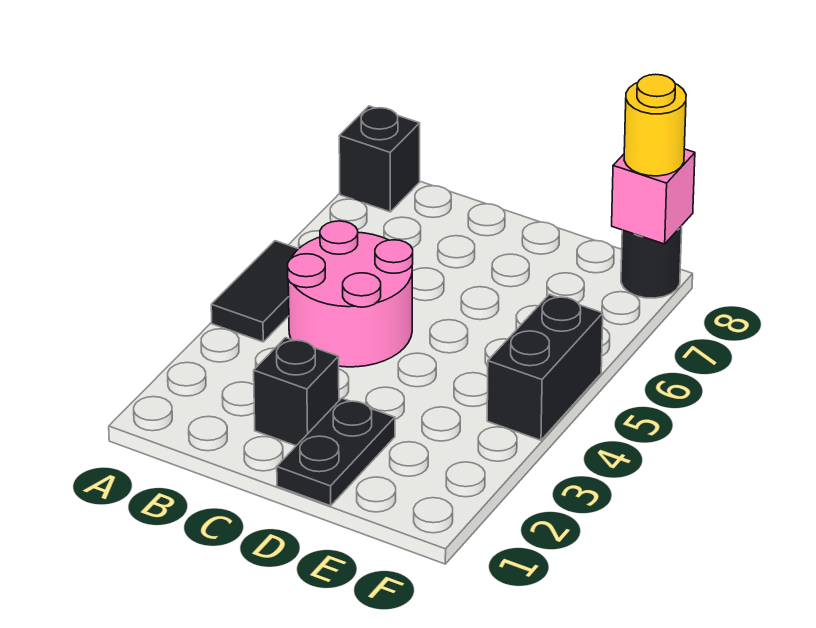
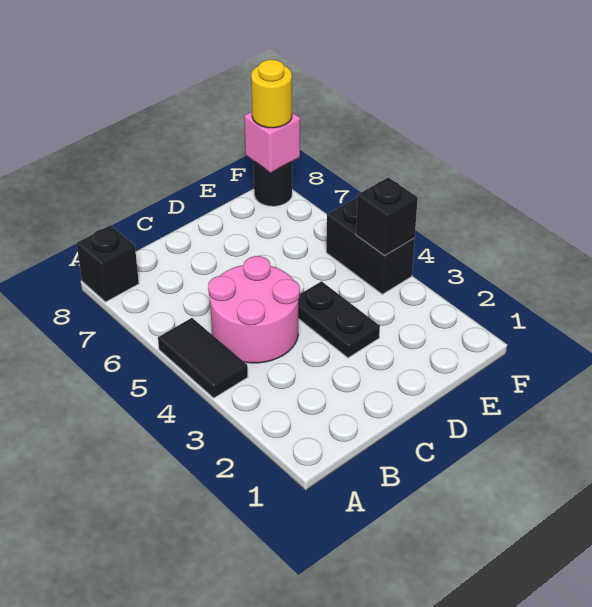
black 1x1 brick [254,338,339,446] -> black 1x1 brick moved to [356,177,418,255]
black 1x2 plate [277,398,395,506] -> black 1x2 plate moved to [298,281,380,358]

